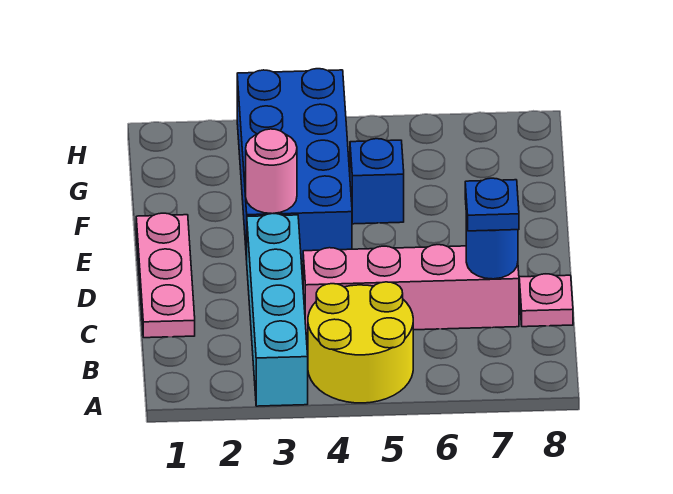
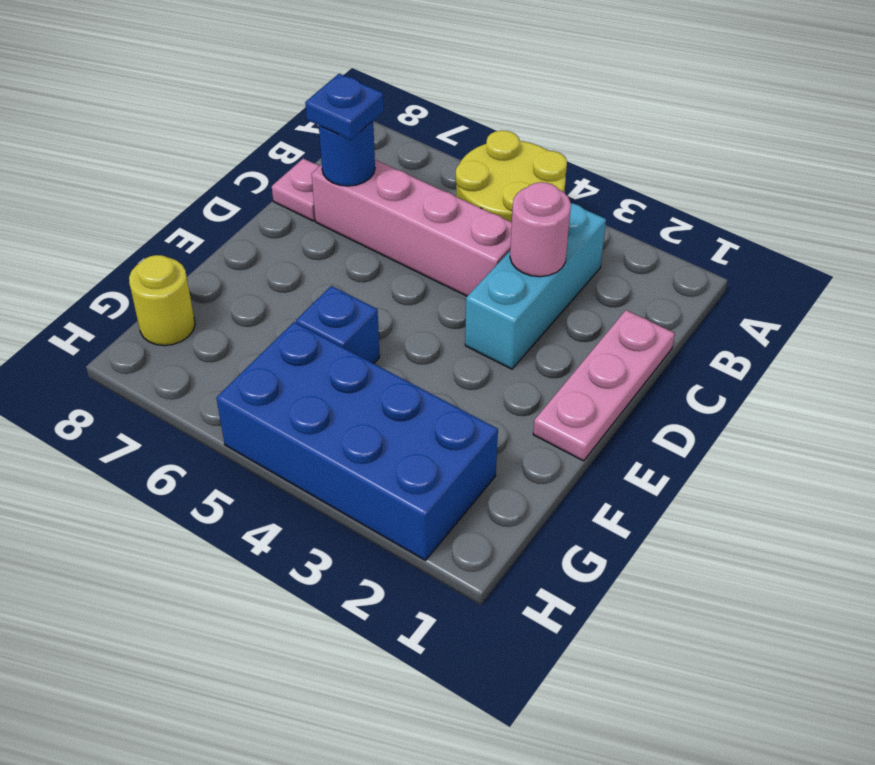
cyan 1x4 brick [247,213,308,406] -> cyan 1x3 brick [465,203,606,369]
blue 2x4 brick [237,69,352,261] -> blue 2x4 brick turned to [216,322,498,560]
pink 1x1 round brick [246,129,297,214] -> pink 1x1 round brick moved to [510,182,571,277]
none -> yellow 1x1 round brick [129,255,195,346]

